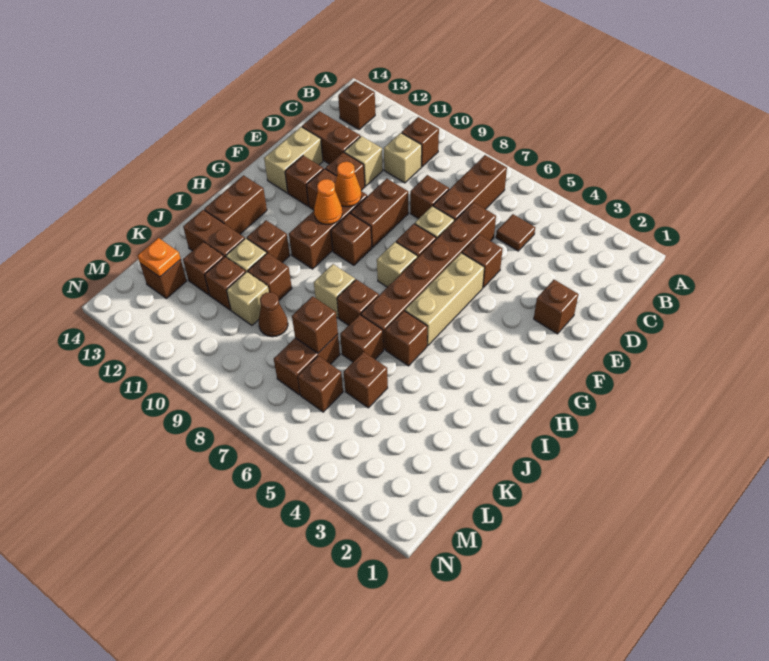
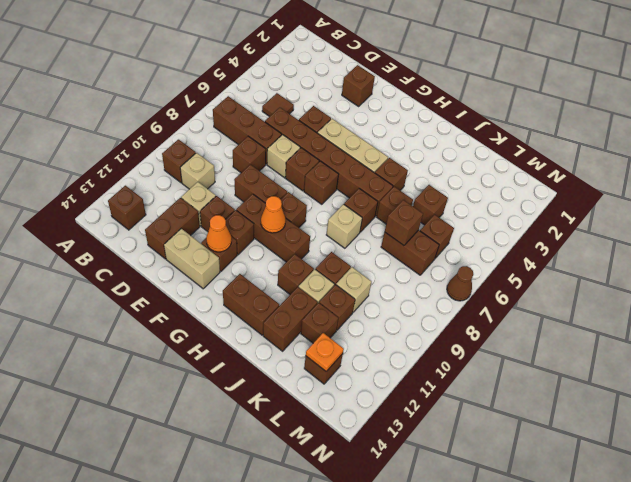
orange 1x1 cone [335,162,361,207] -> orange 1x1 cone moved to [206,215,231,252]
tan 1x1 brick [377,242,417,287] -> brown 1x1 brick [304,161,339,204]
brown 1x1 cone [259,292,288,337] -> brown 1x1 cone moved to [447,266,473,301]

